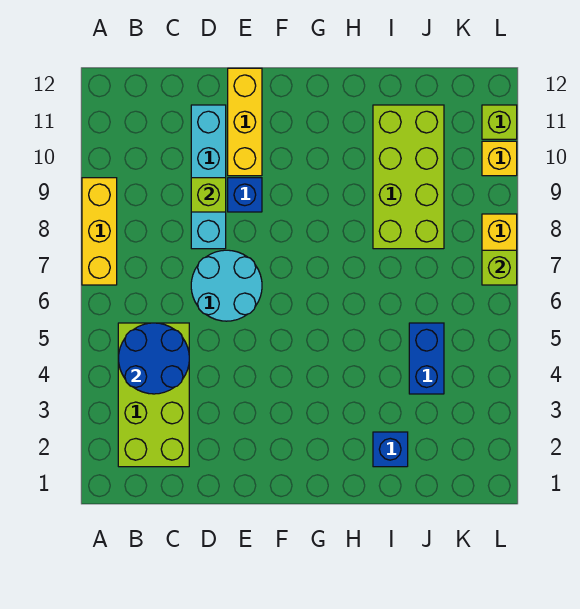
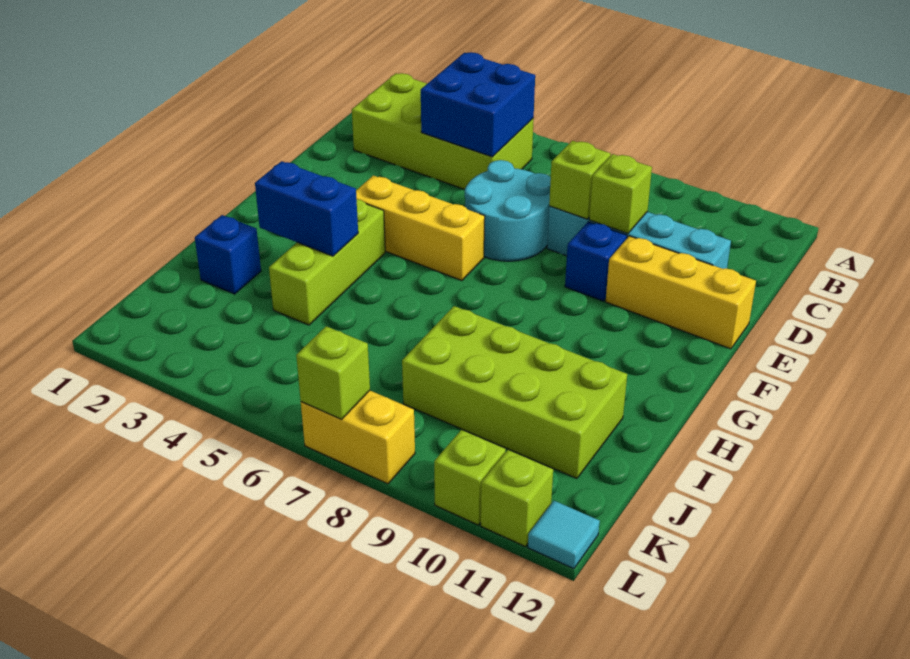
yellow 1x3 brick [82,178,117,285] -> yellow 1x3 brick moved to [356,176,485,281]
blue 2x2 round brick [118,323,189,394] -> blue 2x2 brick [421,52,535,157]
none -> lime 1x1 brick [549,141,611,219]
none -> lime 1x3 brick [269,199,385,325]
blue 1x2 brick [409,323,444,394] -> blue 1x2 brick moved to [255,161,358,256]
yellow 1x1 brick [482,141,517,176] -> lime 1x1 brick [434,430,506,525]
none -> cyan 1x1 tile [528,501,600,569]

